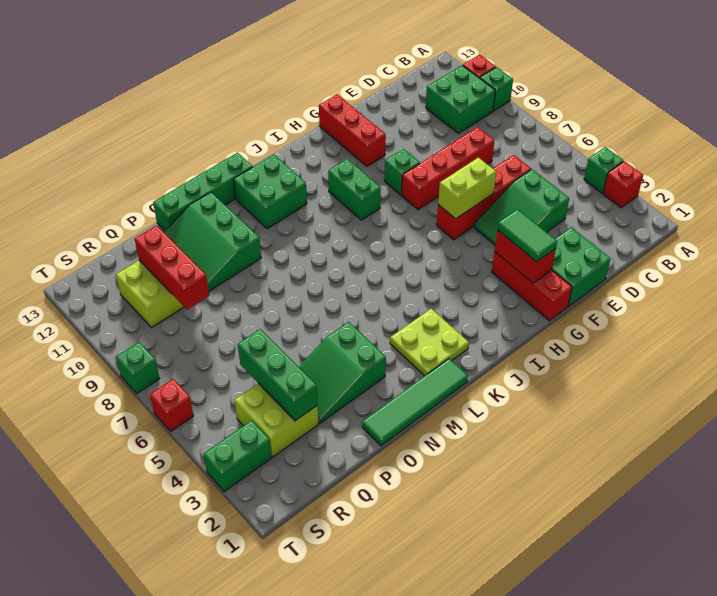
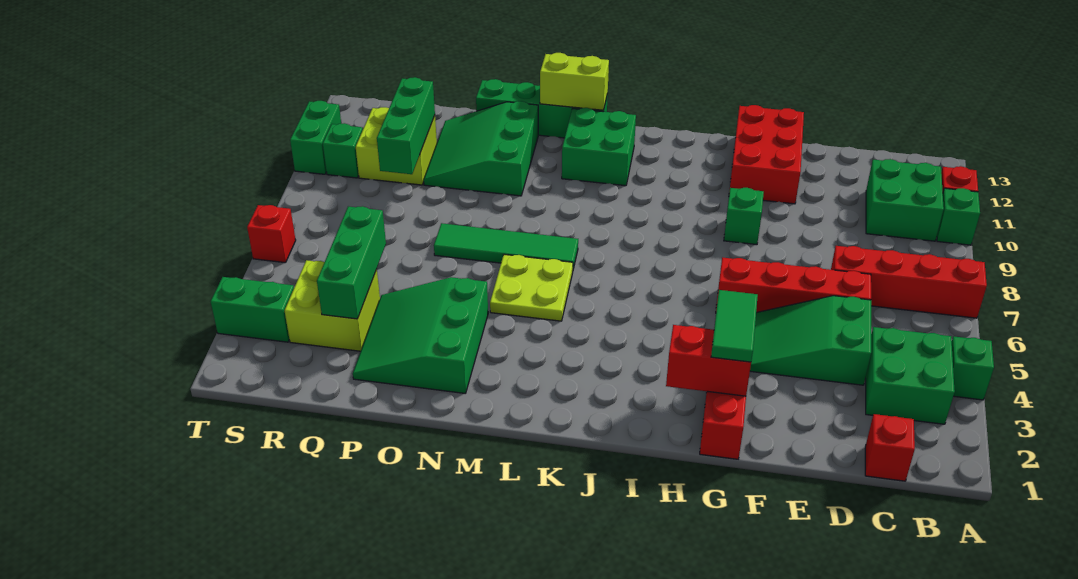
red 1x1 brick [603,161,643,208] -> red 1x1 brick moved to [865,414,915,481]
red 1x4 brick [402,127,495,210] -> red 1x4 brick moved to [831,246,987,318]
green 2x2 brick [552,228,611,306] -> green 2x2 brick moved to [866,327,955,424]
lime 1x2 brick [438,158,496,219] -> lime 1x2 brick moved to [540,53,609,110]
red 1x2 brick [495,230,556,283] -> red 1x2 brick turned to [666,325,751,396]
red 1x3 brick [319,95,386,166] -> red 2x3 brick [729,105,804,204]
green 1x2 brick [328,159,381,220] -> green 1x2 brick moved to [290,101,341,174]
lime 2x2 plate [390,309,469,376] -> lime 2x2 plate moved to [490,254,573,321]
green 1x4 tile [362,359,468,446] -> green 1x4 tile moved to [434,223,578,269]
green 2x3 slope [299,322,386,423] -> green 3x3 slope [353,277,488,393]
red 1x3 brick [135,226,209,310] -> green 1x3 brick [377,77,435,174]
green 1x1 brick [116,342,160,394] -> green 1x1 brick moved to [323,123,363,178]

